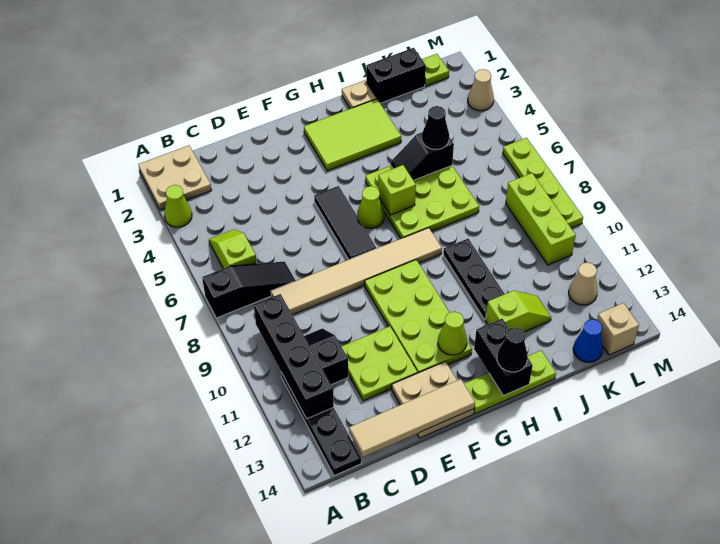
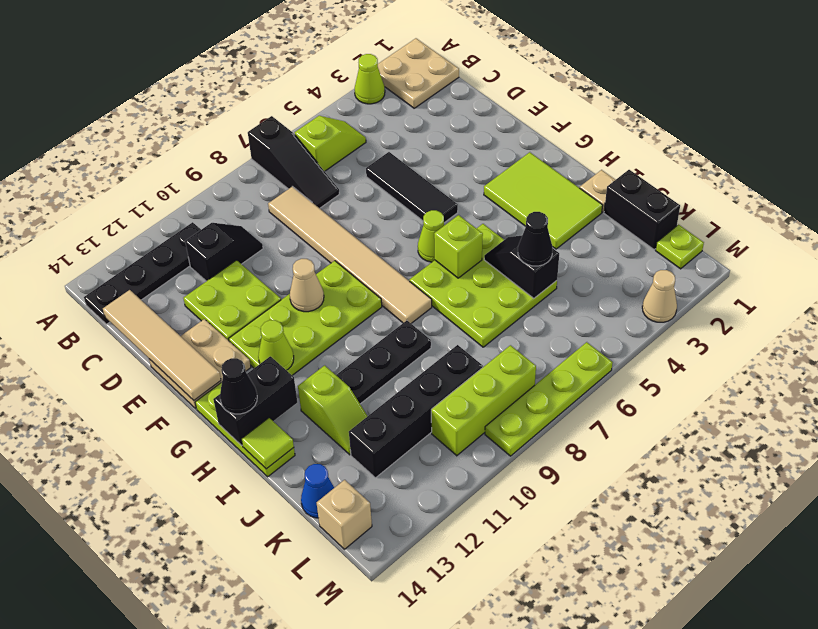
black 1x4 brick [254,294,334,419] -> black 1x4 brick moved to [349,345,483,478]
black 1x3 tile [314,186,376,259] -> black 1x3 tile turned to [366,152,458,223]
none -> lime 1x1 tile [241,418,294,469]
tan 1x1 cone [569,262,598,305] -> tan 1x1 cone moved to [290,259,324,312]

